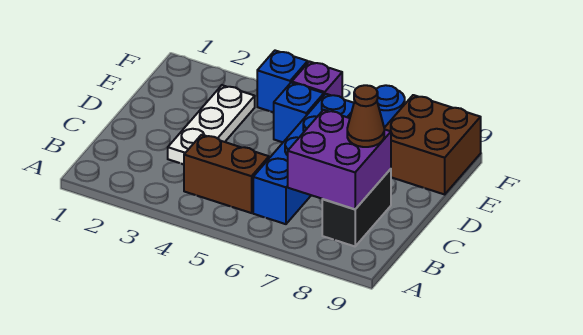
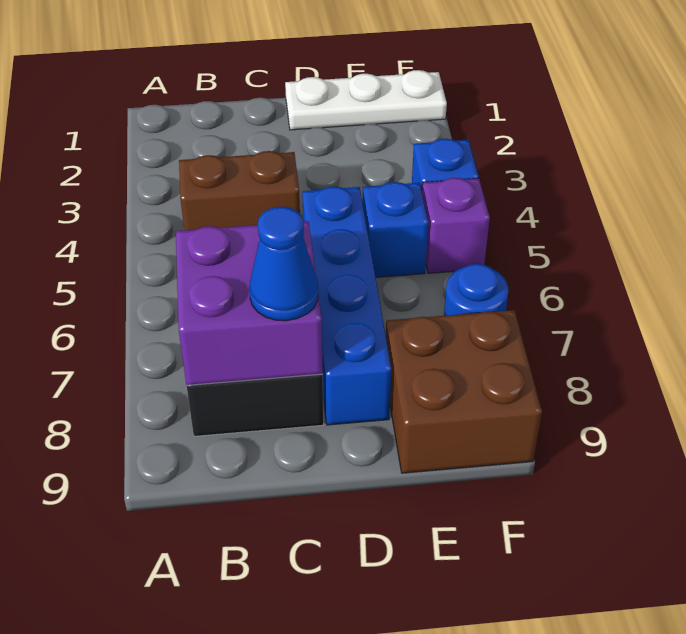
brown 1x2 brick [184,135,269,213] -> brown 1x2 brick turned to [179,151,300,230]
blue 1x4 brick [253,94,354,224] -> blue 1x4 brick turned to [302,186,391,425]
white 1x3 plate [168,85,255,164] -> white 1x3 plate moved to [285,70,447,130]
brown 1x1 cone [347,85,384,147] -> blue 1x1 cone [249,207,318,321]

